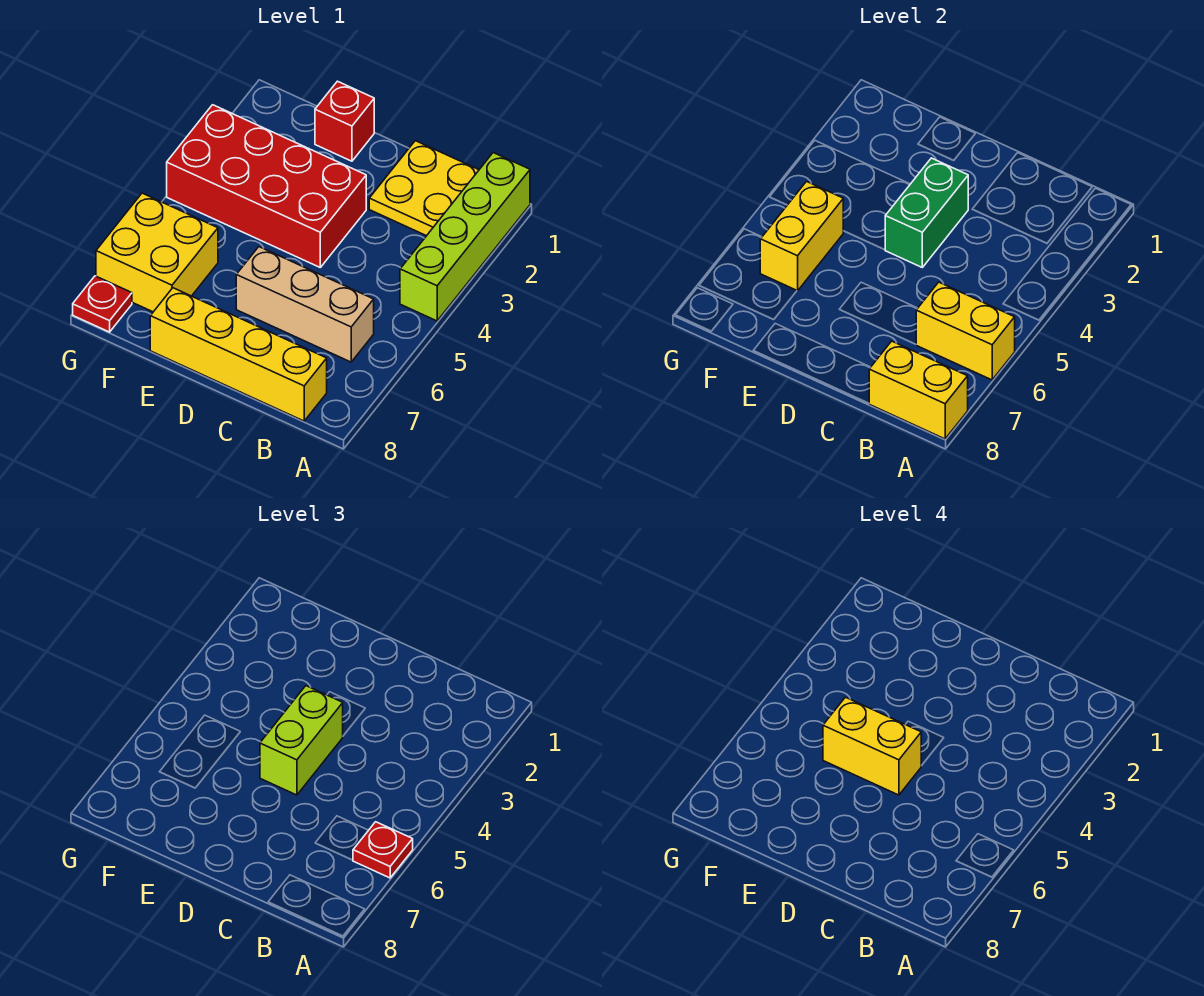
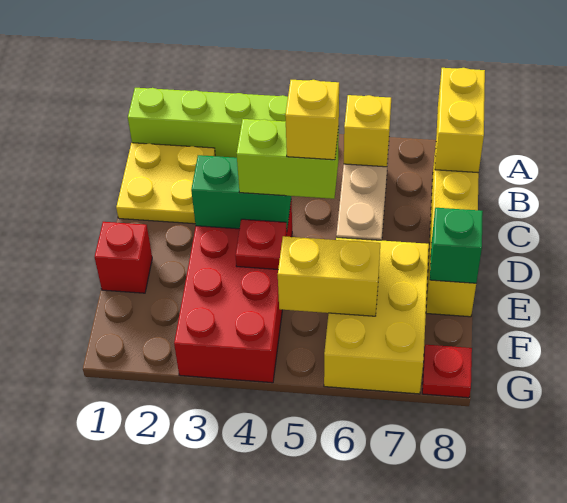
yellow 1x2 brick [916,282,1015,380] -> yellow 1x1 brick [344,95,391,167]
red 1x1 plate [353,822,413,878] -> red 1x1 plate moved to [235,219,287,269]
yellow 1x2 brick [823,697,922,795] -> yellow 1x1 brick [285,80,339,160]
none -> green 1x1 brick [430,208,483,283]
yellow 2x2 brick [96,193,218,312] -> yellow 2x3 brick [324,237,429,394]

